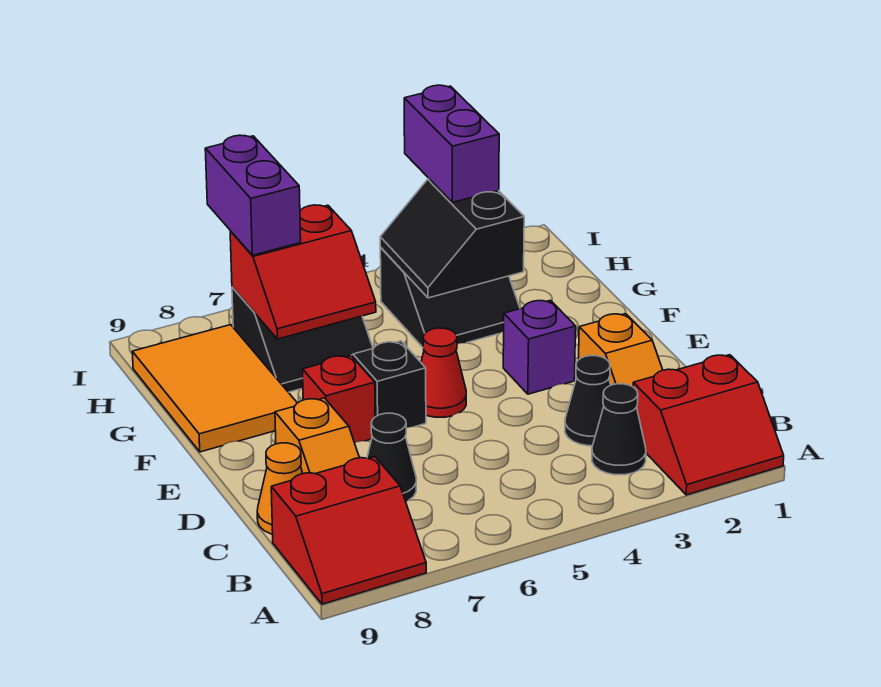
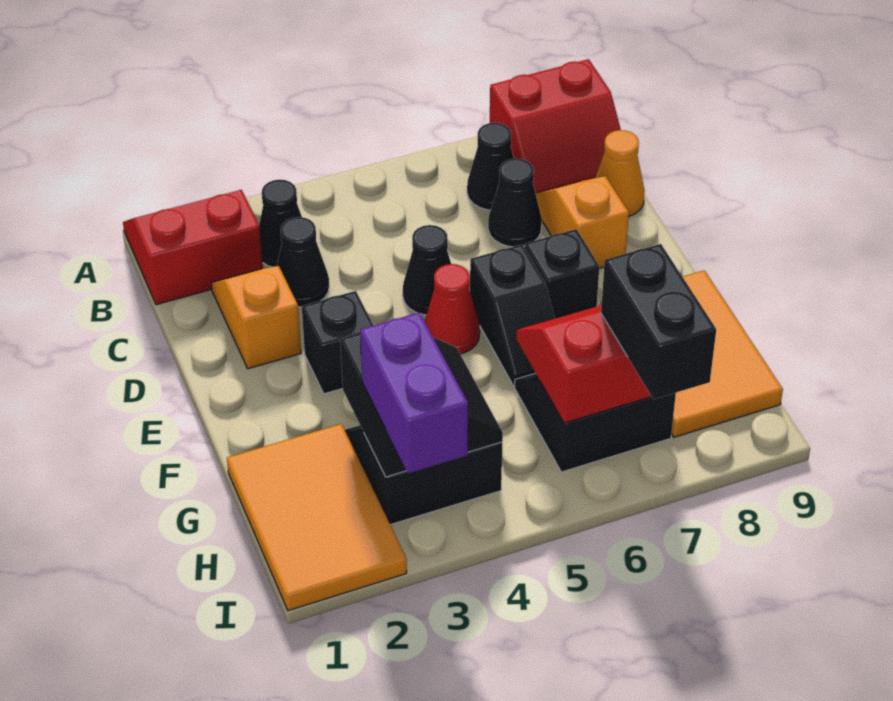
red 2x2 slope [271,457,426,604] -> red 2x2 slope turned to [490,59,621,193]
none -> black 1x1 cone [467,123,514,210]
none -> black 1x1 cone [403,225,451,315]
purple 1x1 brick [503,300,576,394] -> black 1x1 brick [302,291,373,394]
red 1x1 brick [303,356,375,443] -> black 1x1 brick [525,229,599,319]
none -> orange 2x3 tile [227,424,407,611]
purple 1x2 brick [205,135,301,255] -> black 1x2 brick [601,244,716,399]

